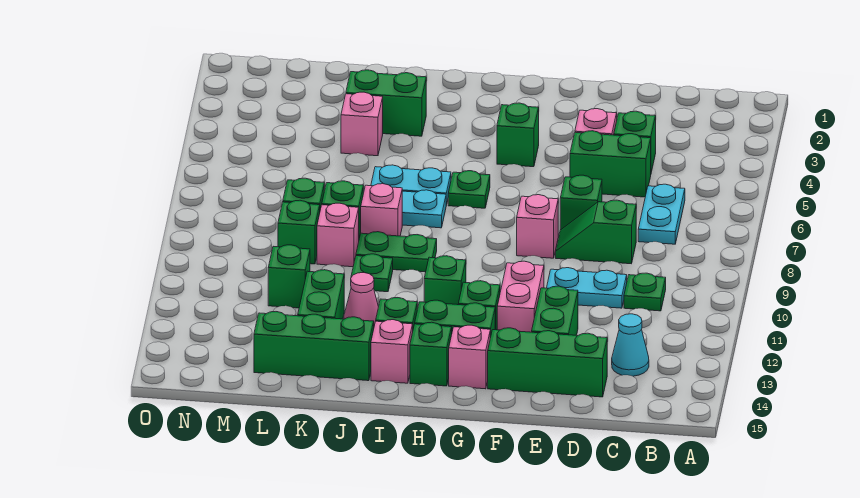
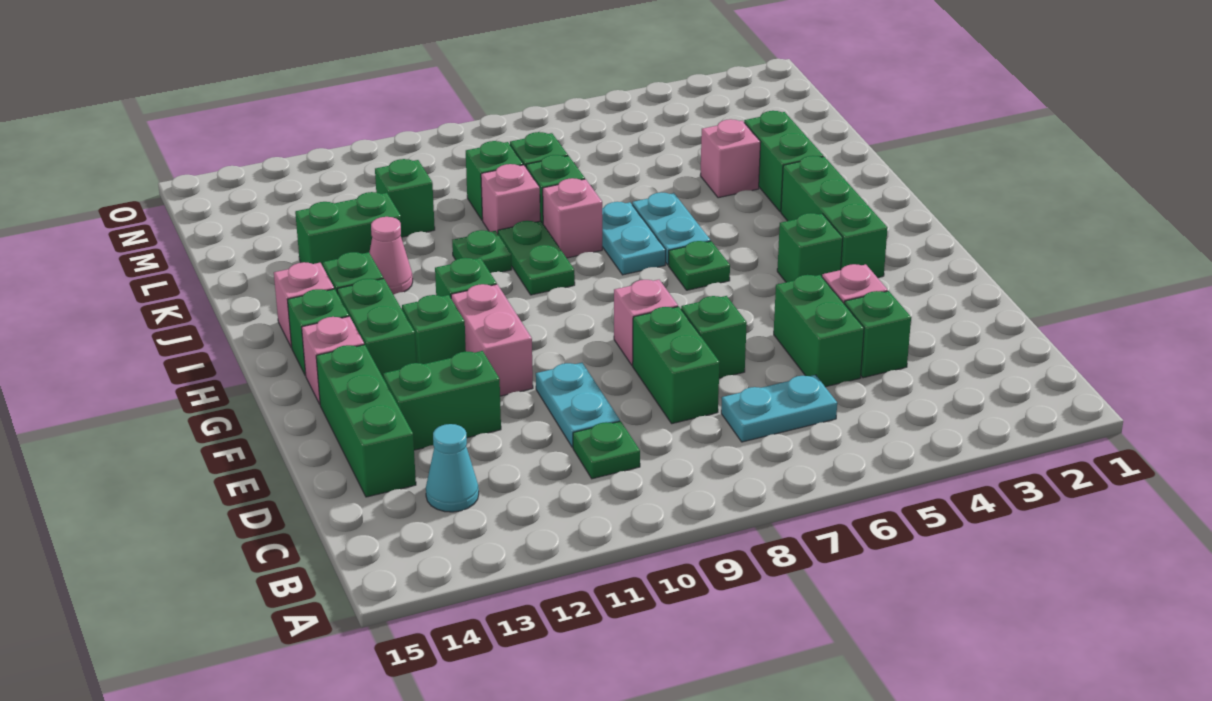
green 1x2 slope [556,200,636,264] -> green 1x2 brick [633,307,720,424]
pink 1x2 brick [497,261,544,332] -> pink 1x2 brick turned to [451,284,533,396]
green 1x3 brick [254,312,374,381] -> green 1x3 brick moved to [781,156,887,278]

